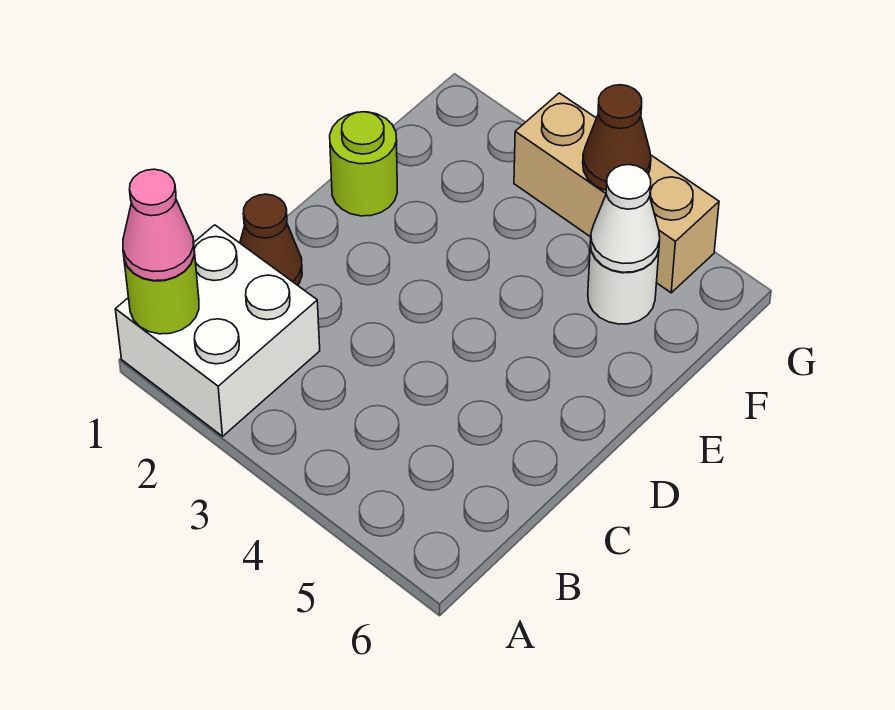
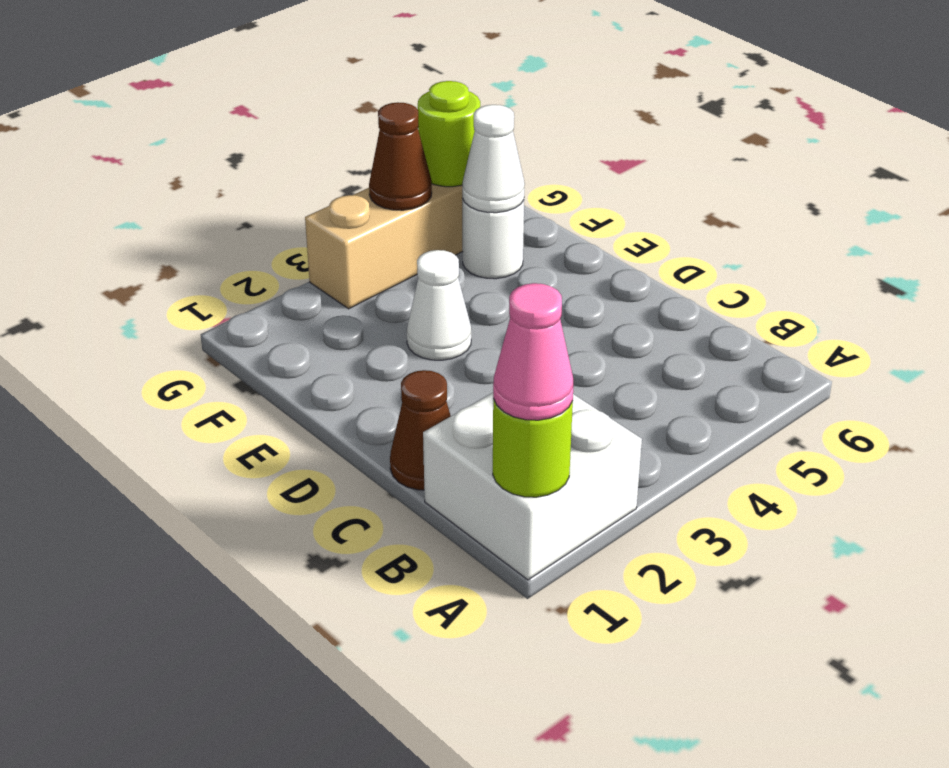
lime 1x1 round brick [330,112,397,216] -> lime 1x1 round brick moved to [418,81,480,187]
none -> white 1x1 cone [407,250,471,360]

